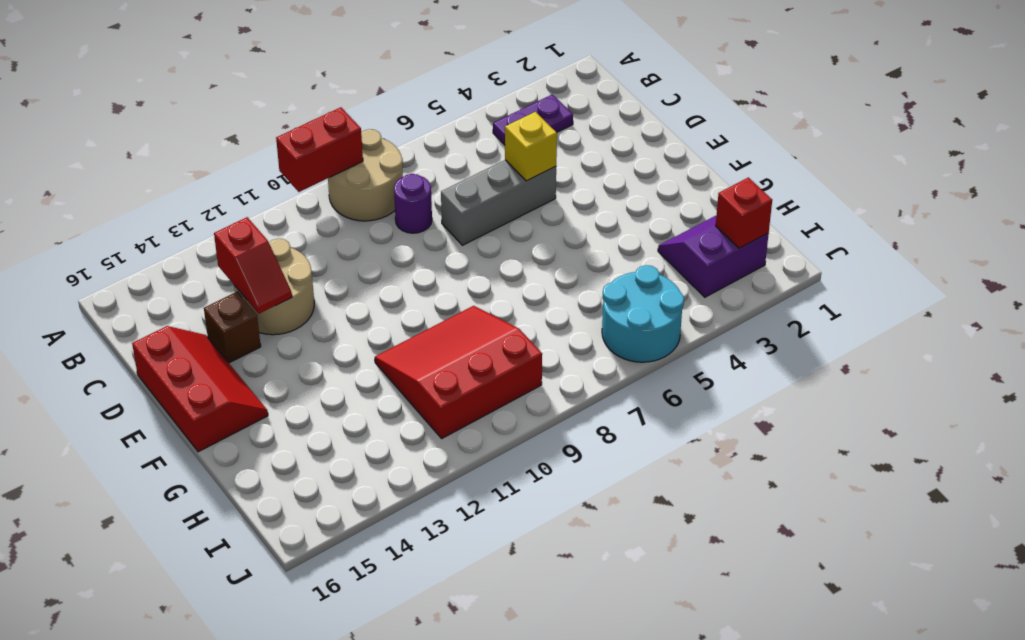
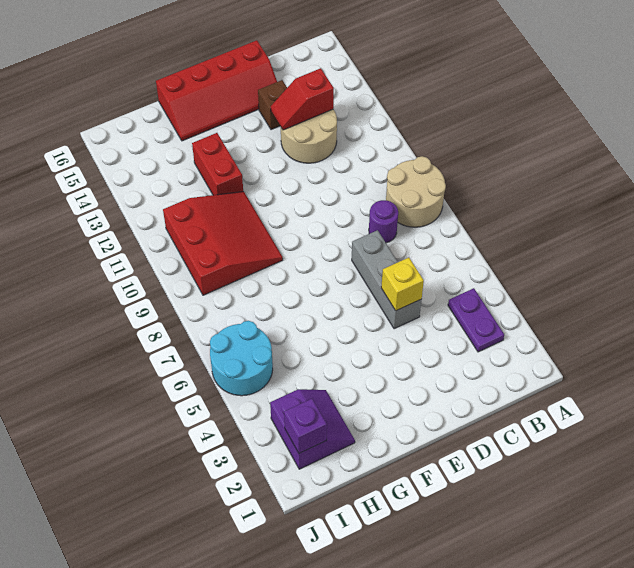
red 1x2 brick [276,107,363,192] -> red 1x2 brick moved to [192,133,243,195]
red 2x3 slope [132,326,268,452] -> red 2x4 slope [156,40,277,141]
red 1x1 brick [716,178,772,248] -> purple 1x1 brick [284,399,327,453]

